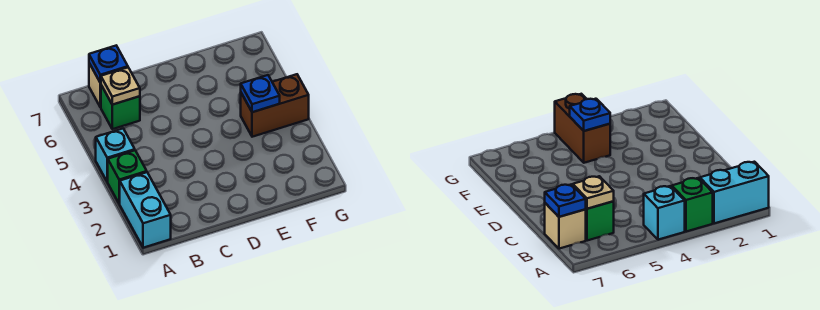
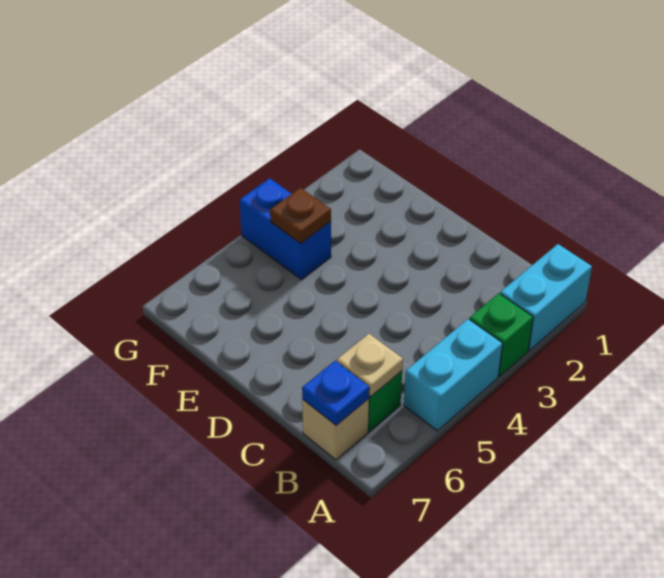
cyan 1x1 brick [96,129,135,182] -> cyan 1x2 brick [404,319,503,431]
brown 1x2 brick [241,74,309,137] -> blue 1x2 brick [240,178,331,279]
blue 1x1 plate [241,75,280,112] -> brown 1x1 plate [270,188,331,244]

